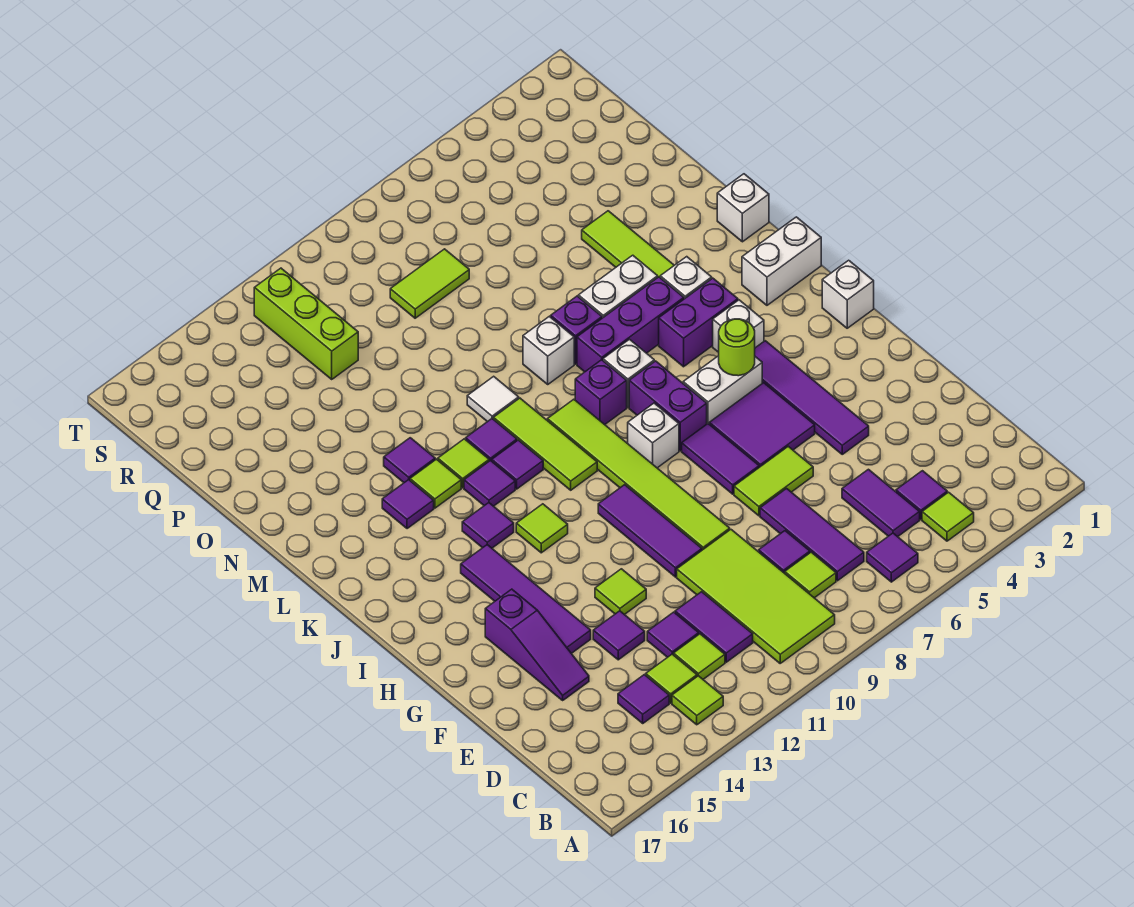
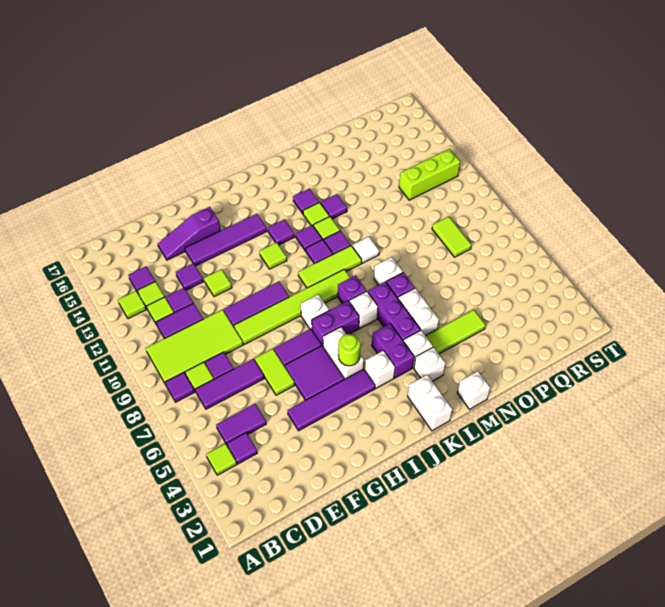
purple 1x1 tile [867,533,918,582] -> purple 1x1 tile moved to [165,372,195,402]
white 1x1 brick [822,260,874,328] -> white 1x1 brick moved to [414,347,446,381]

